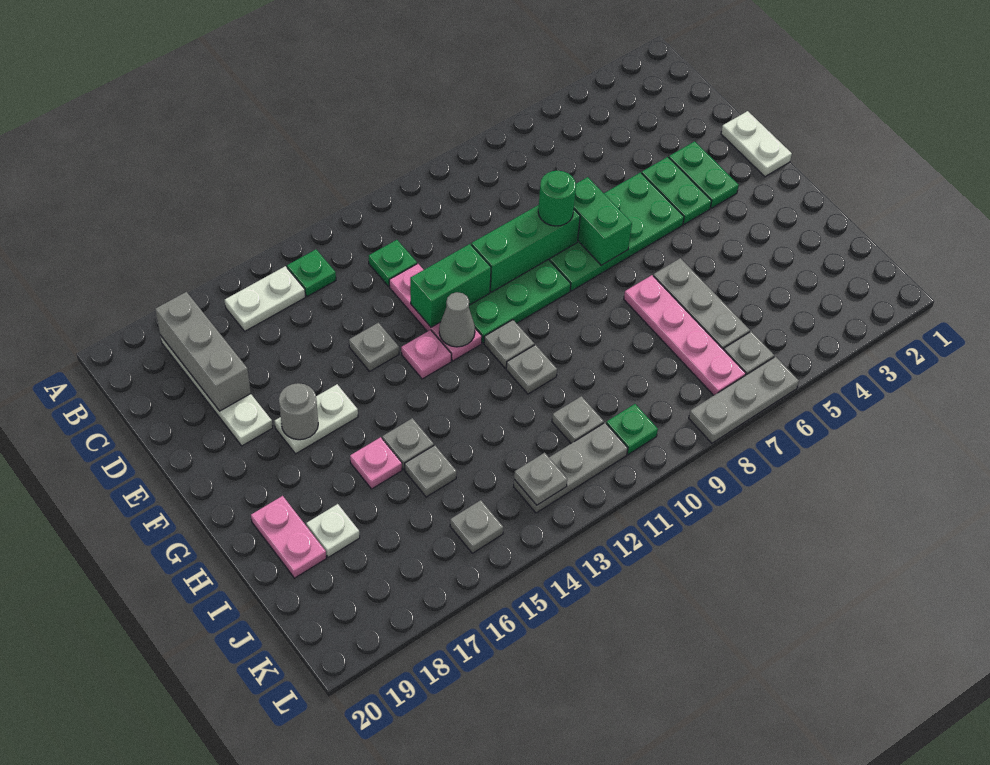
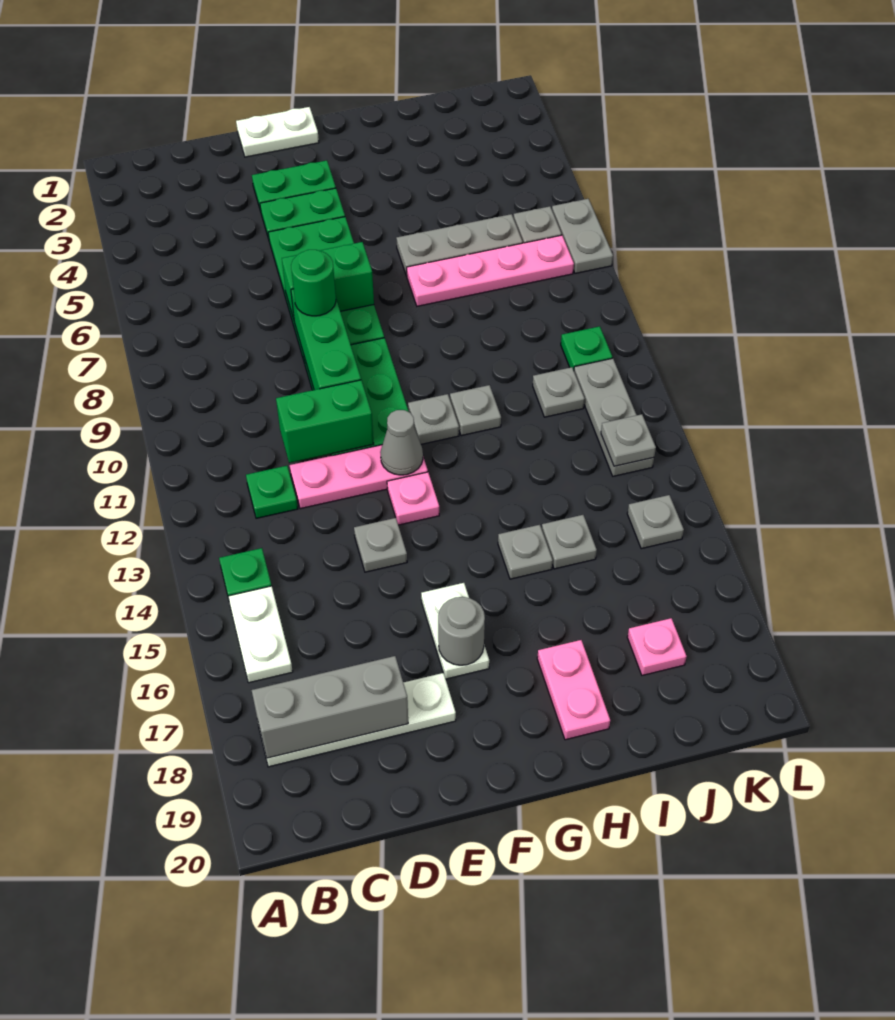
green 1x2 brick [410,244,491,327] -> green 1x2 brick turned to [276,380,374,463]
pink 1x1 plate [350,437,402,489] -> pink 1x1 plate moved to [627,618,687,675]
pink 1x2 plate [251,496,326,578] -> pink 1x2 plate turned to [537,640,610,740]
white 1x1 plate [306,504,360,557] -> none
grey 1x3 plate [689,357,799,443] -> grey 1x2 plate [552,199,613,273]

